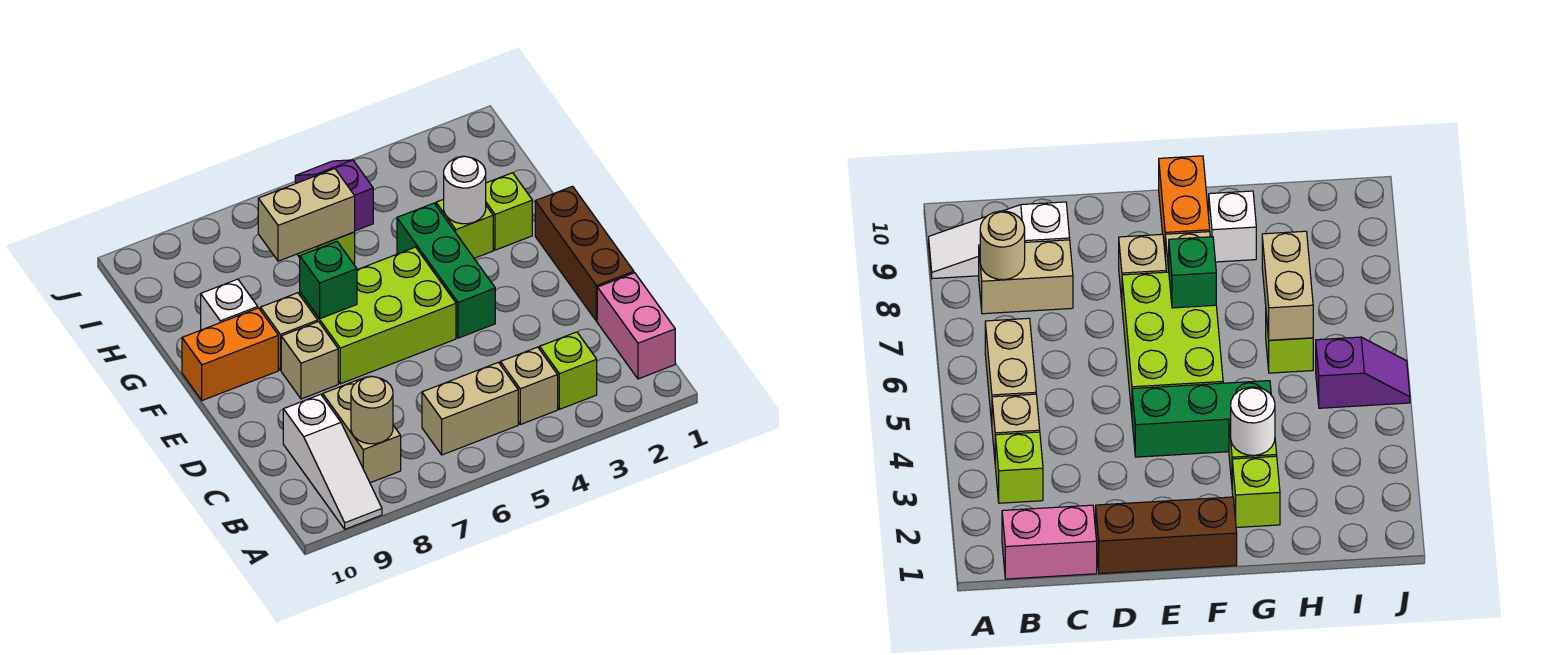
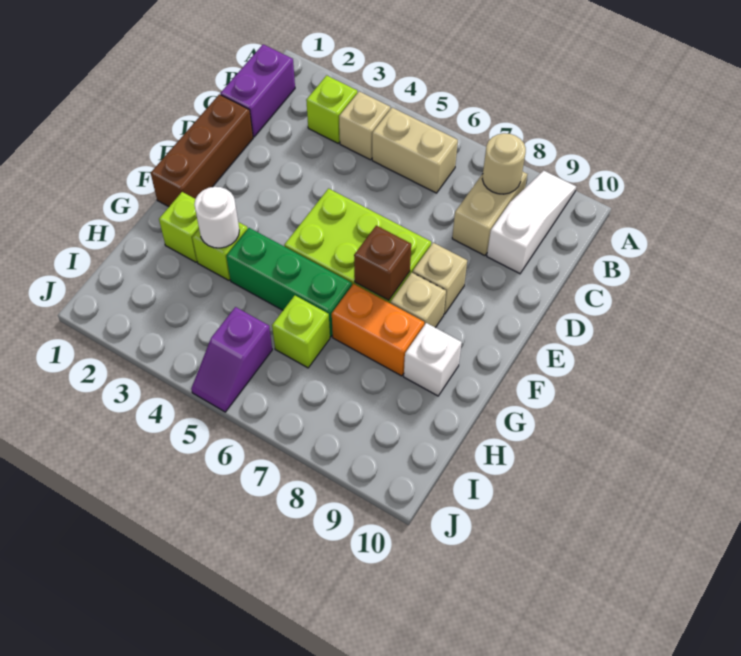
pink 1x2 brick [597,273,675,379] -> purple 1x2 brick [220,44,295,137]
green 1x3 brick [397,203,495,338] -> green 1x3 brick turned to [226,228,352,337]
green 1x1 brick [300,242,357,319] -> brown 1x1 brick [354,226,411,300]
orange 1x2 brick [182,308,278,400] -> orange 1x2 brick moved to [332,284,424,376]
tan 1x2 brick [258,169,355,261] -> none

